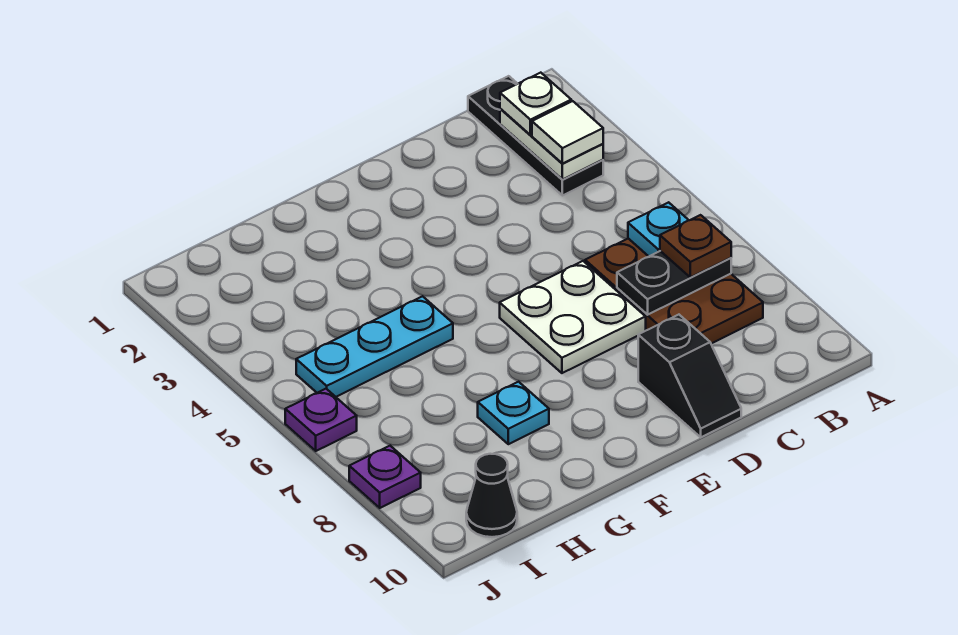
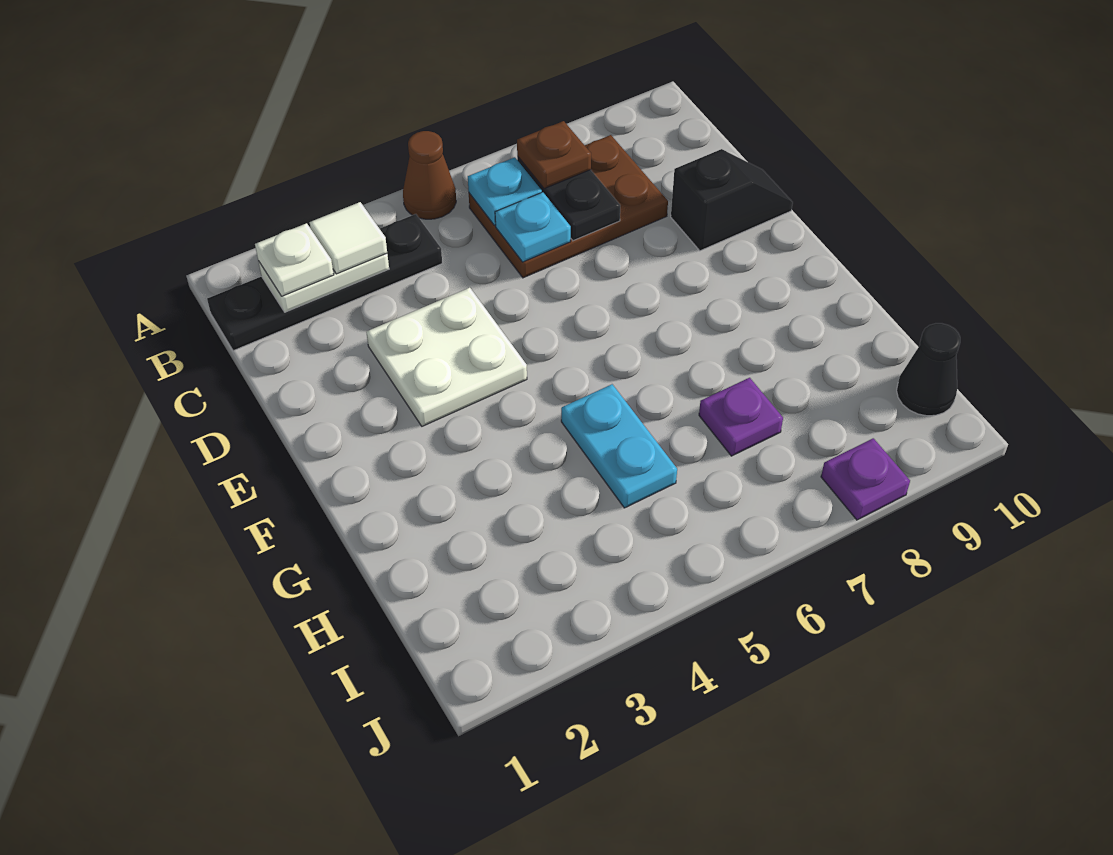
none -> brown 1x1 cone [403,131,456,219]
black 1x3 plate [468,76,603,196] -> black 1x4 plate [207,214,442,351]
white 2x2 plate [500,261,646,373] -> white 2x2 plate moved to [366,288,527,426]
cyan 1x3 plate [296,296,453,397] -> cyan 1x2 plate [561,384,677,508]
cyan 1x1 plate [478,382,549,444] -> cyan 1x1 plate moved to [495,192,571,262]
purple 1x1 plate [285,389,357,451] -> purple 1x1 plate moved to [699,378,783,456]

